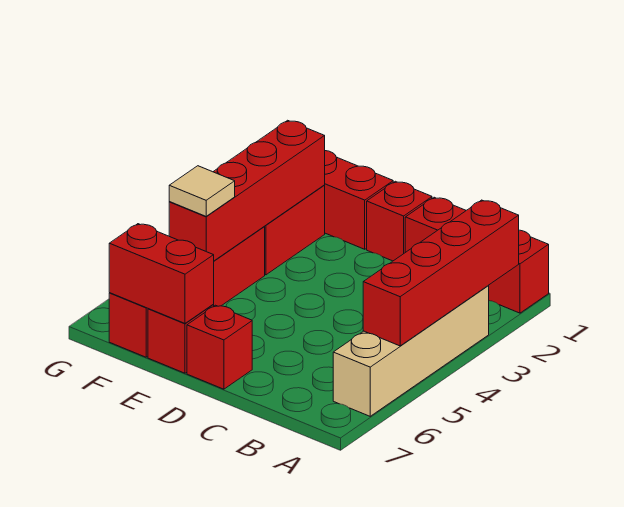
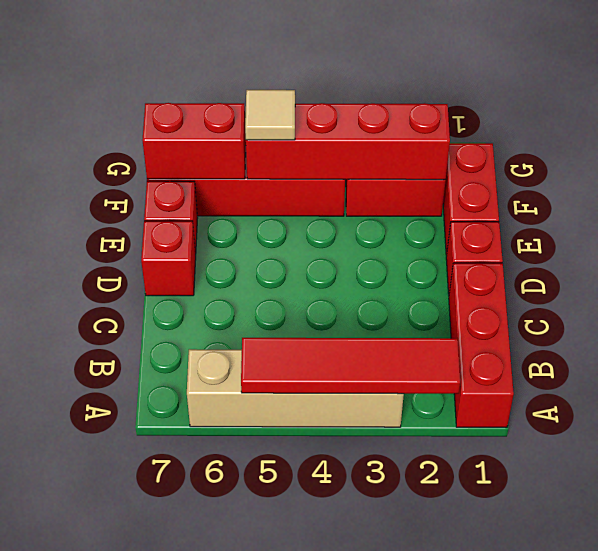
red 1x4 brick [363,200,519,346] -> red 1x4 tile [241,338,460,394]
red 1x2 brick [109,224,214,323] -> red 1x2 brick turned to [142,103,246,179]

